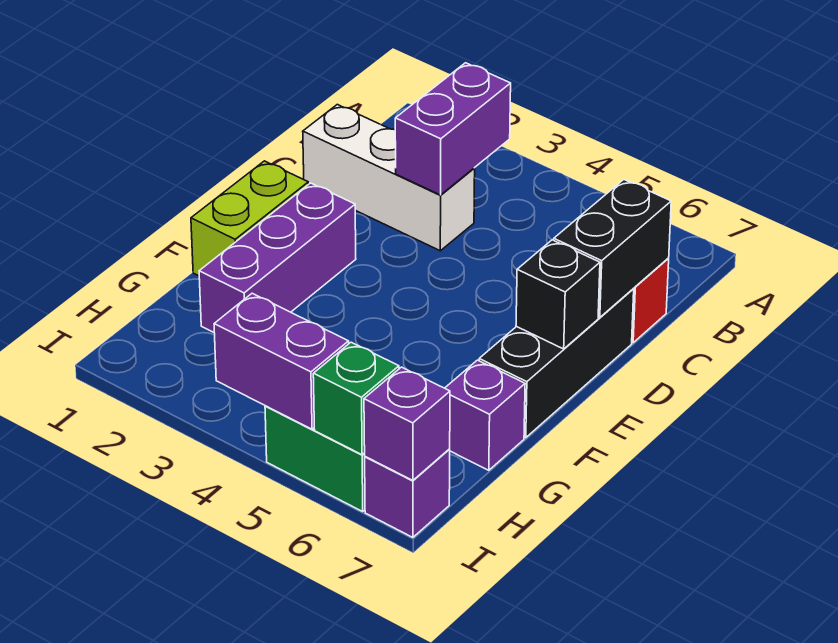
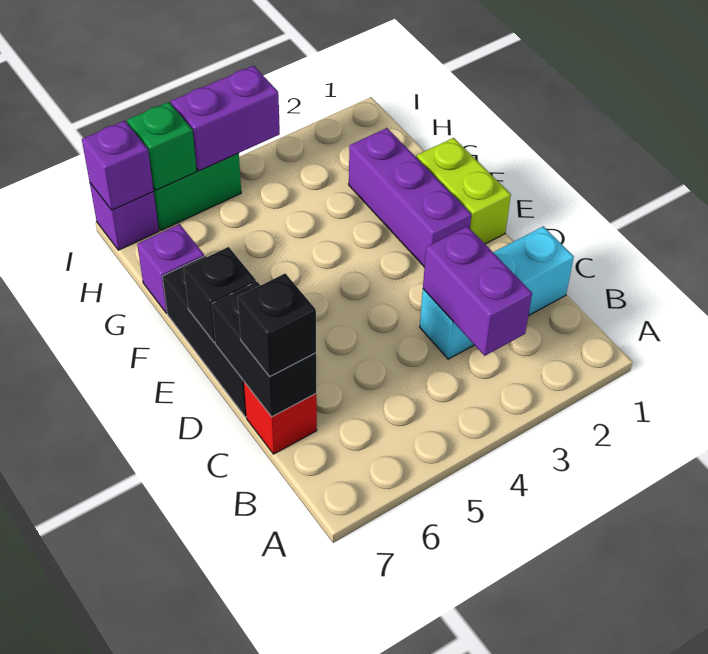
white 1x3 brick [303,105,475,251] -> cyan 1x3 brick [420,226,574,359]
none -> black 1x1 brick [238,273,316,377]

